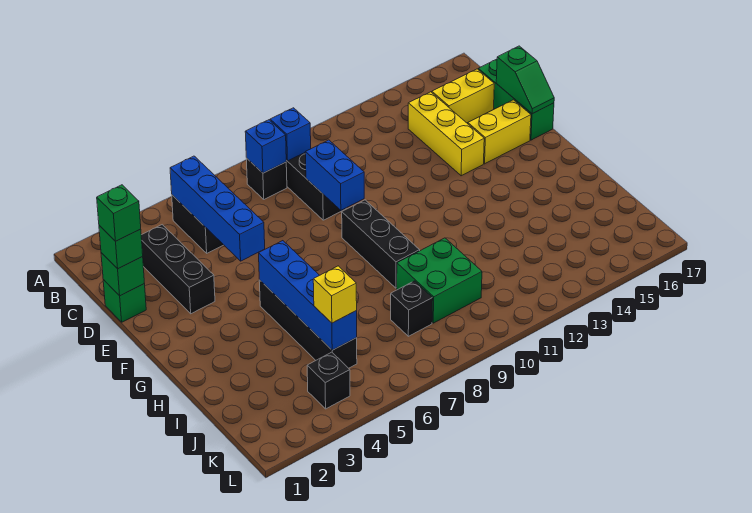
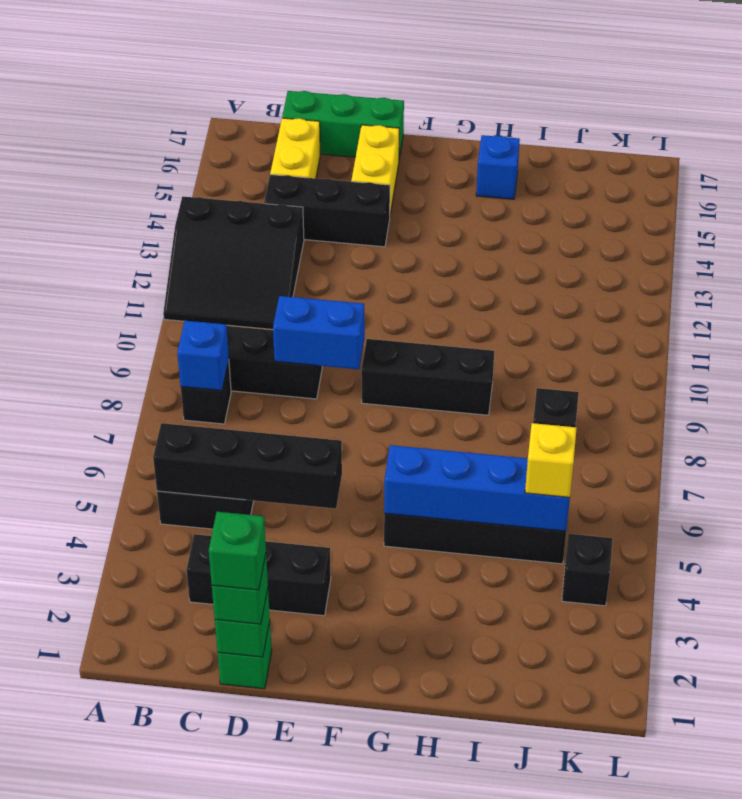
none -> black 3x3 slope [163,196,304,329]
blue 1x4 brick [170,156,265,261] -> black 1x4 brick [153,423,342,509]
blue 1x1 brick [270,108,311,161] -> blue 1x1 brick moved to [476,135,520,199]
yellow 1x3 brick [408,92,484,176] -> black 1x3 brick [264,175,390,247]
green 1x2 slope [496,46,554,114] -> none
green 2x2 brick [397,238,482,323] -> none

